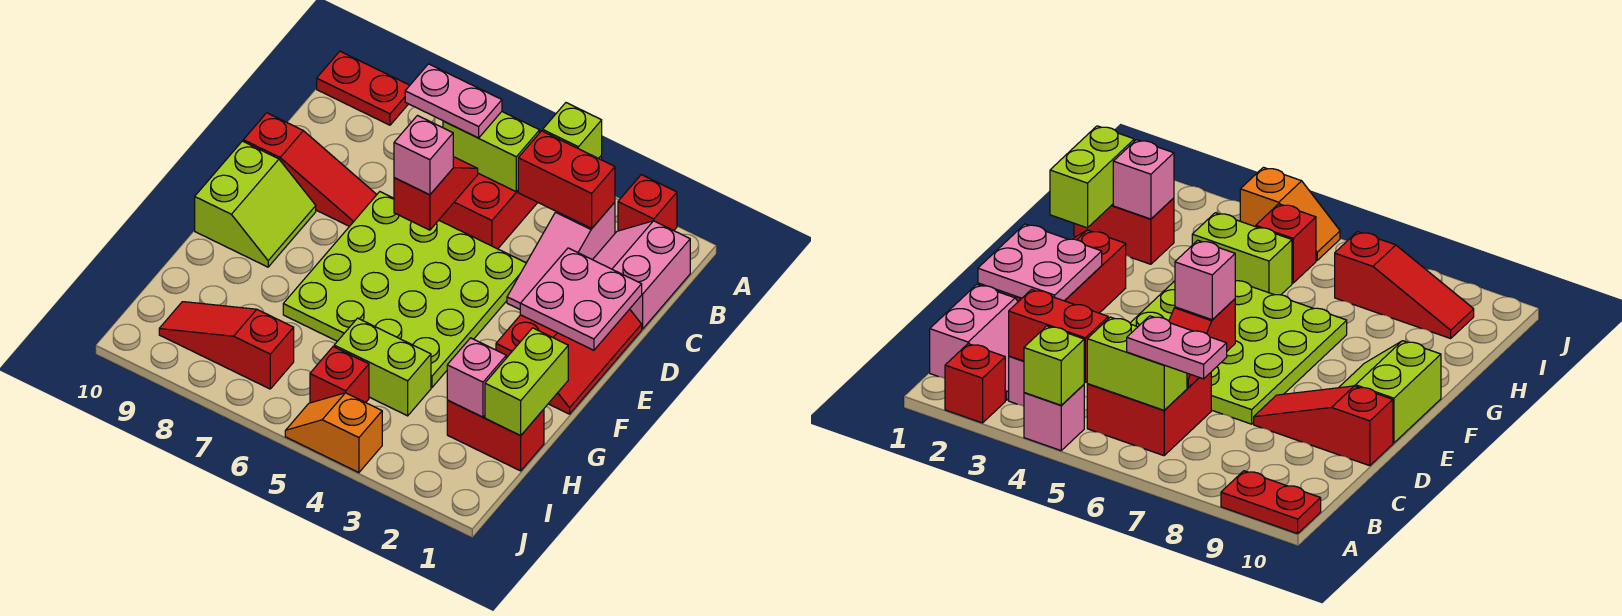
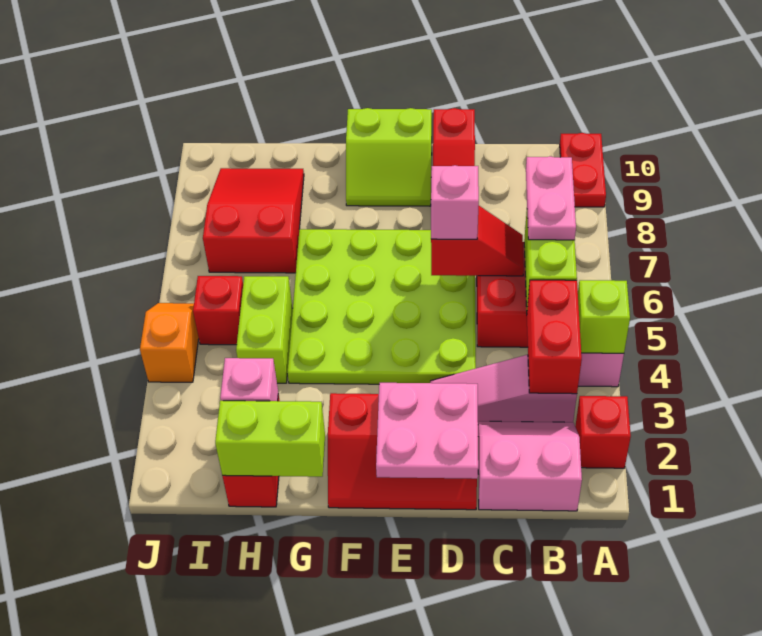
red 1x3 slope [159,302,294,389] -> red 2x3 slope [203,168,304,273]

